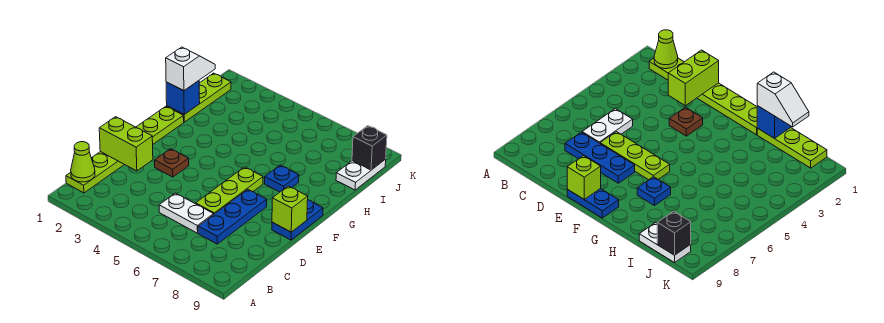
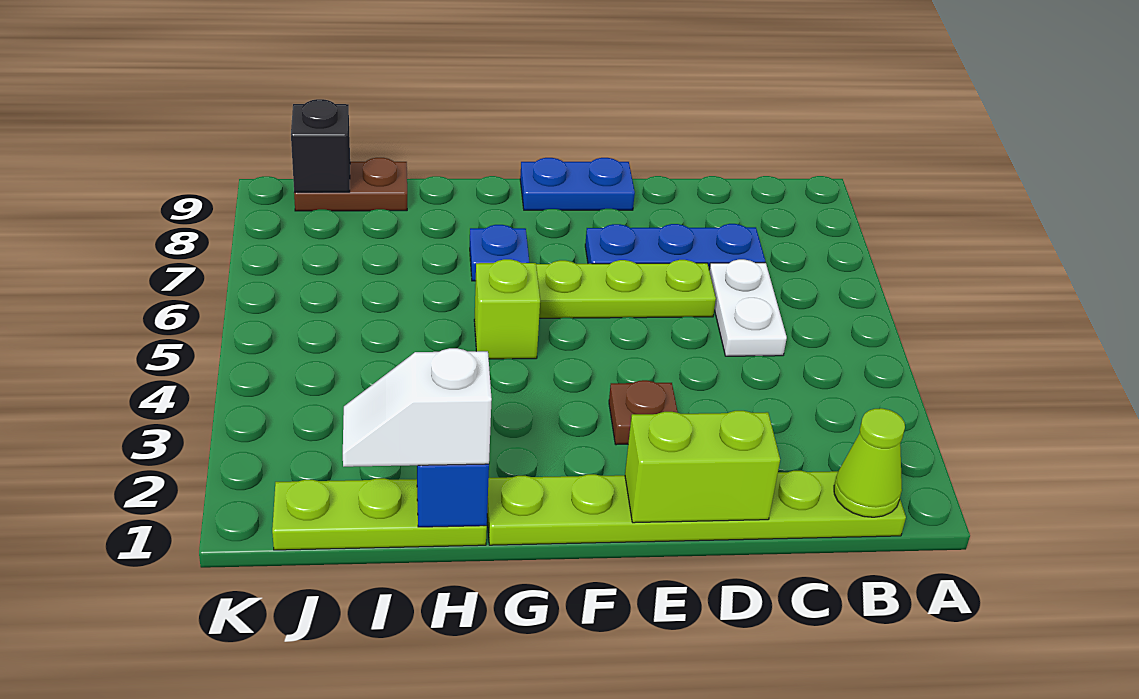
lime 1x2 brick [99,117,153,171] -> lime 1x2 brick turned to [625,411,780,523]
lime 1x1 brick [272,186,308,232] -> lime 1x1 brick moved to [474,259,540,359]
white 1x2 plate [336,159,386,190] -> brown 1x2 plate [294,158,407,211]

